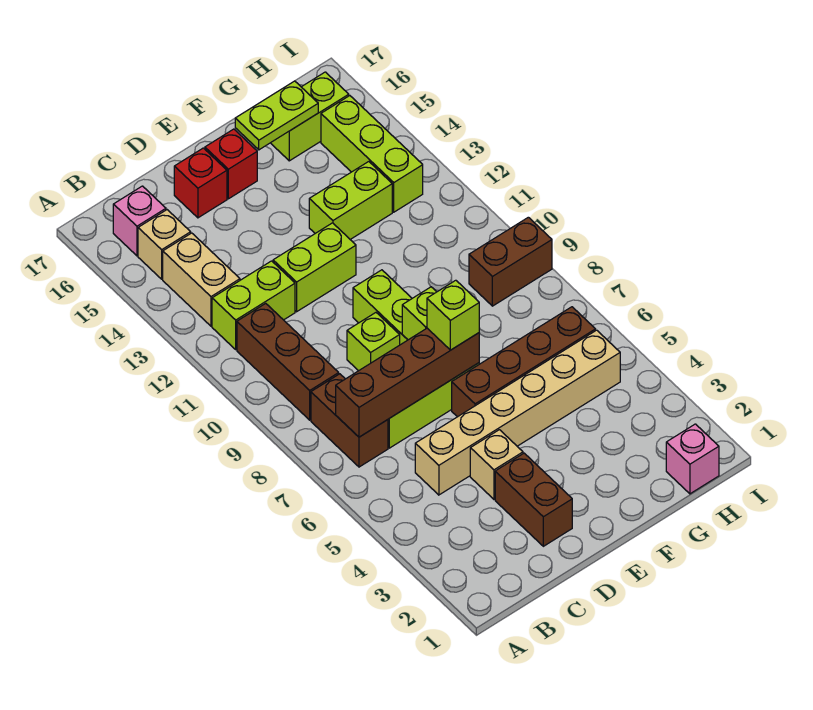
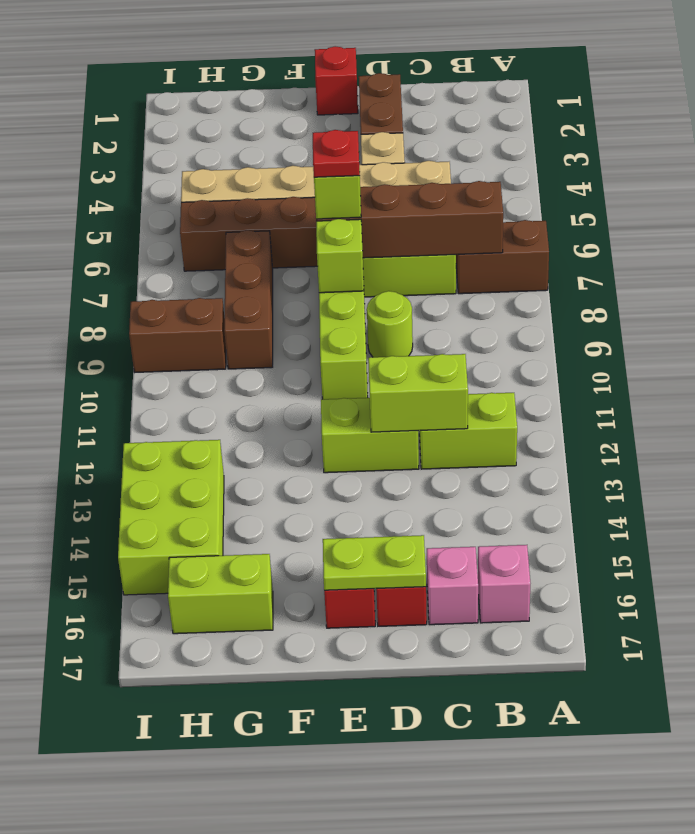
brown 1x2 brick [311,374,388,467] -> brown 1x2 brick turned to [456,220,549,294]
brown 1x3 brick [237,303,339,420] -> brown 1x3 brick moved to [224,230,273,369]
tan 1x2 brick [163,233,240,326] -> none
tan 1x1 brick [138,210,191,279] -> none
lime 1x1 brick [347,313,400,371] -> lime 1x1 round brick [367,291,413,357]
none -> red 1x1 brick [315,46,358,115]
none -> red 1x1 plate [313,130,360,177]
lime 1x2 brick [309,162,392,239] -> lime 1x2 brick moved to [368,354,468,432]
lime 1x2 plate [235,81,318,150] -> lime 1x2 plate moved to [323,535,426,590]
pink 1x1 brick [666,424,719,494] -> pink 1x1 brick moved to [427,547,478,625]
lime 1x3 brick [321,96,423,212] -> lime 2x3 brick [118,440,224,595]

